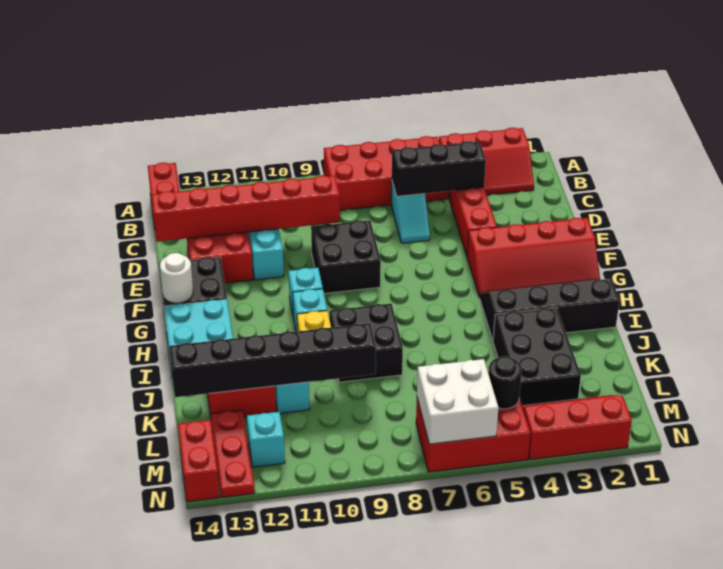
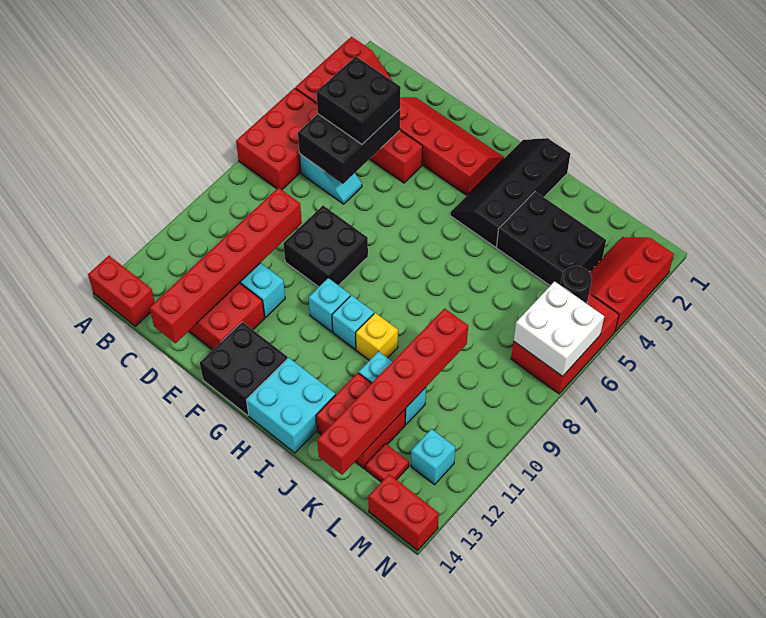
red 2x4 brick [324,136,448,210] -> red 2x3 brick [236,88,318,190]
black 1x3 brick [392,141,486,196] -> black 2x3 brick [298,109,400,184]
red 2x4 slope [467,218,600,298] -> red 2x4 slope turned to [400,97,504,195]
white 1x1 round brick [160,253,193,303] -> none
black 2x2 brick [329,304,403,382] -> black 2x2 brick moved to [317,56,401,144]
black 1x6 brick [169,323,376,397] -> red 1x6 brick [317,308,468,475]
red 1x3 plate [211,410,255,497] -> red 1x1 plate [365,444,409,482]

